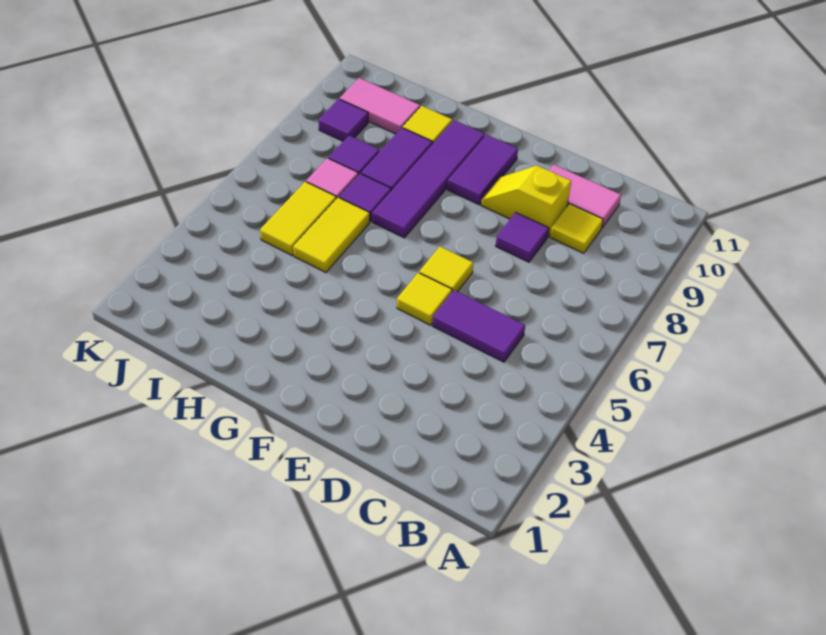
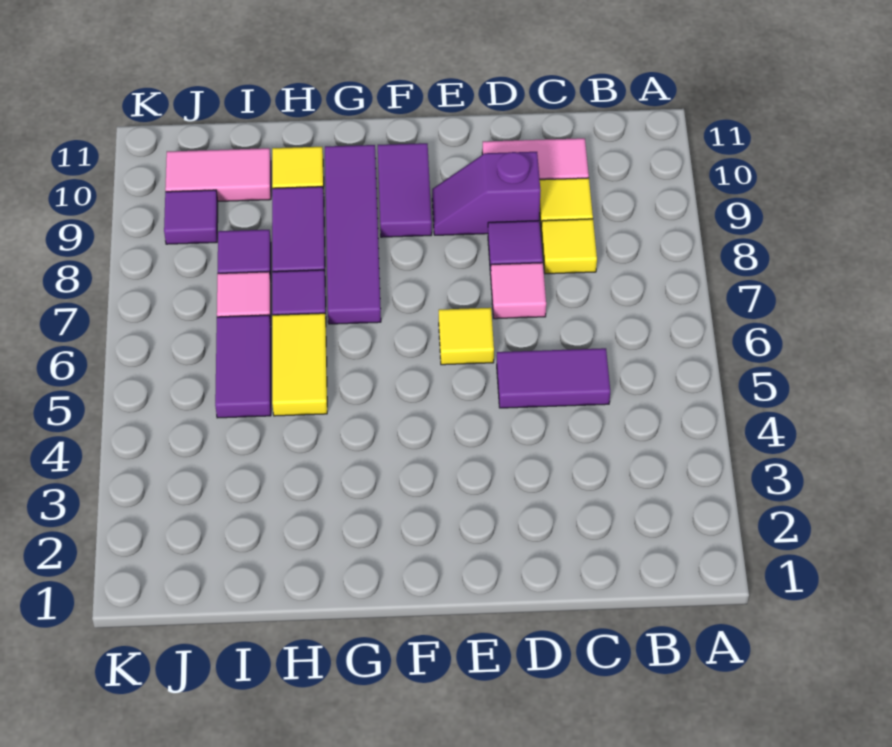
none -> pink 1x1 tile [491,263,546,319]
yellow 1x2 slope [481,166,571,237] -> purple 1x2 slope [432,152,540,235]
yellow 1x1 tile [397,273,452,325] -> yellow 1x1 tile moved to [541,219,597,274]
yellow 1x2 tile [260,182,336,255] -> purple 1x2 tile [215,315,271,418]

